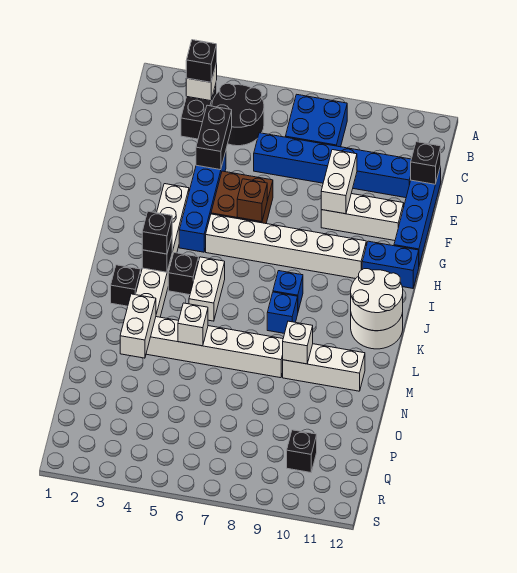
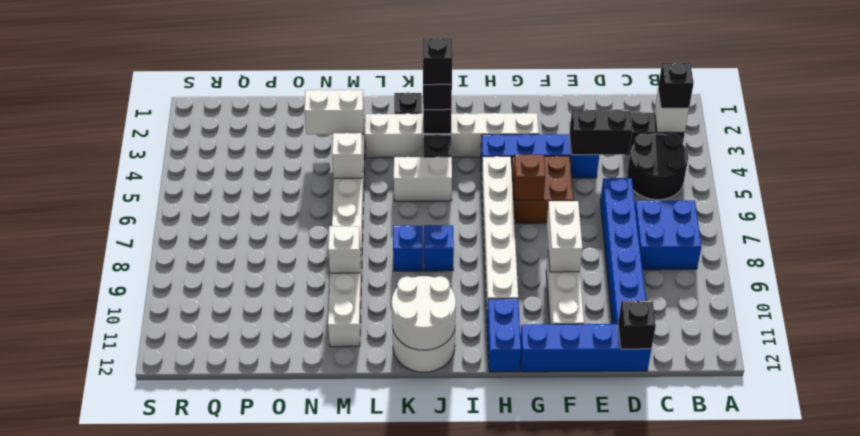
white 1x2 brick [321,150,357,214] -> white 1x2 brick turned to [547,201,582,272]
black 1x1 brick [287,430,317,473] -> black 1x1 brick moved to [423,37,452,85]

